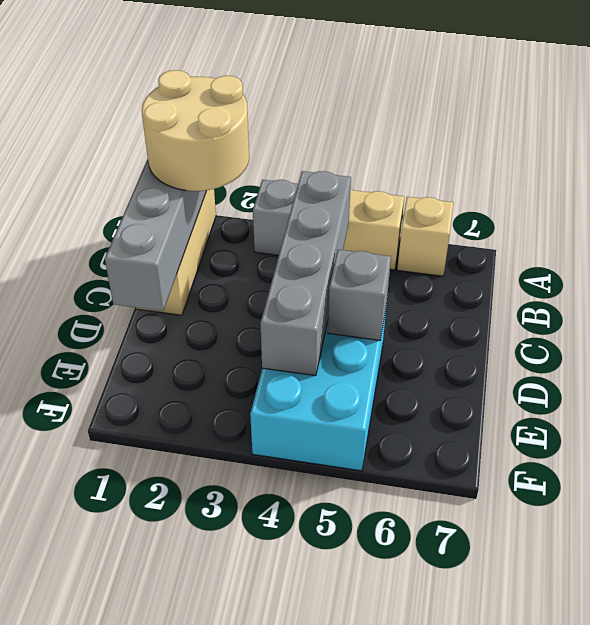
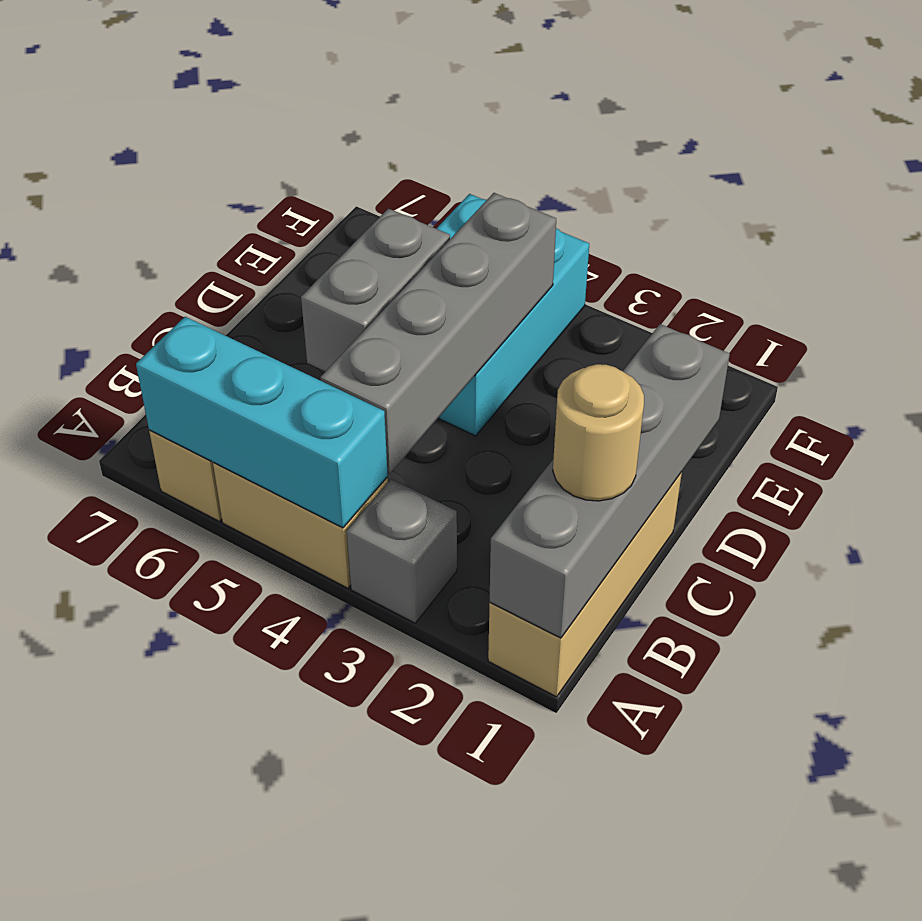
tan 2x2 round brick [142,70,249,191] -> tan 1x1 round brick [553,364,644,501]
none -> cyan 1x3 brick [136,317,388,528]
grey 1x1 brick [328,250,391,340] -> grey 1x2 brick [301,209,450,372]

